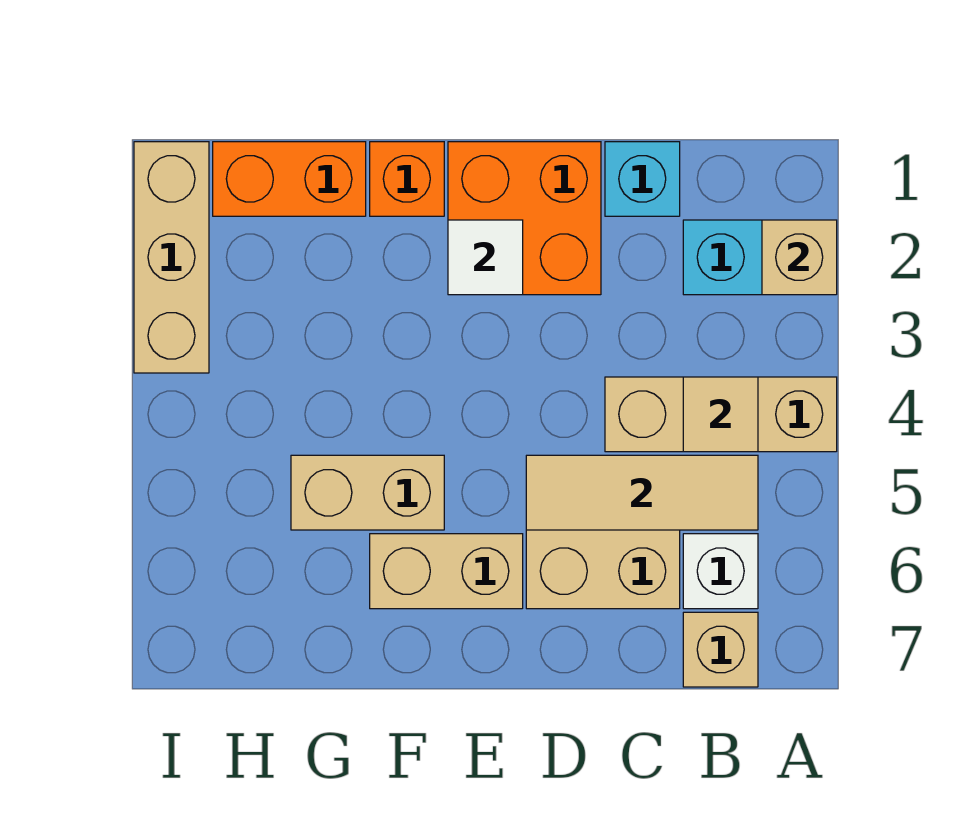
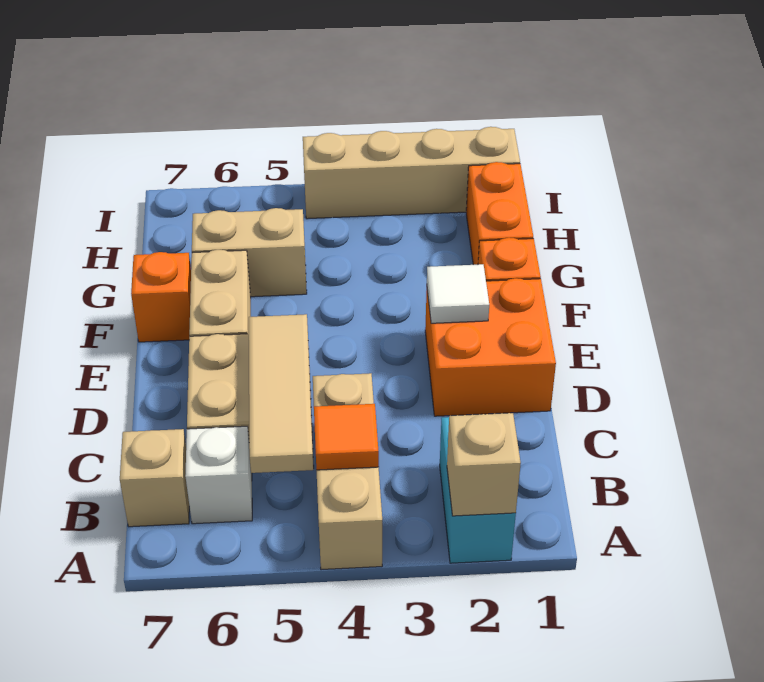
tan 1x1 tile [683,377,758,452] -> orange 1x1 tile [314,404,379,470]
cyan 1x1 brick [605,142,680,216] -> none
tan 1x2 brick [291,455,444,530] -> tan 1x2 brick turned to [192,208,307,297]
none -> orange 1x1 brick [131,252,191,342]
tan 1x3 brick [134,142,209,373] -> tan 1x4 brick [303,127,520,219]

